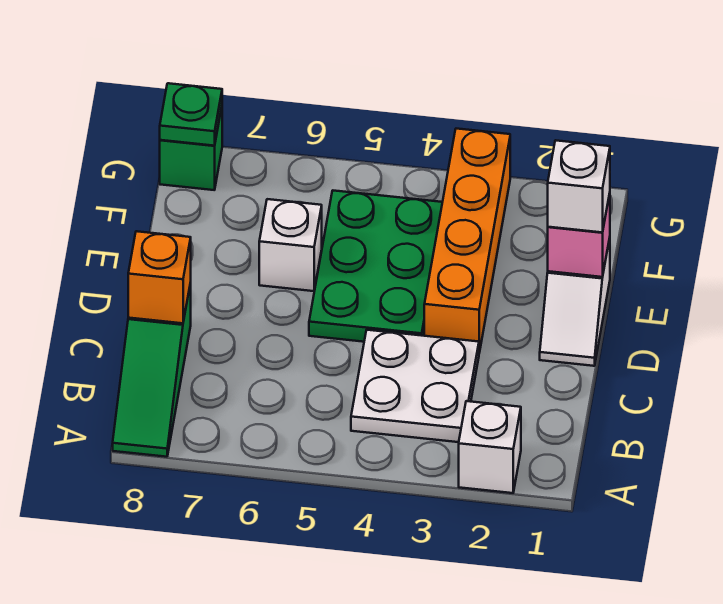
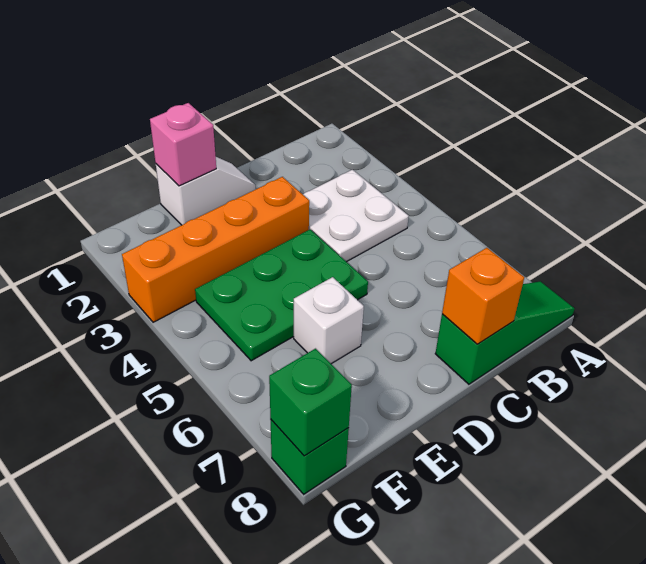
white 1x1 brick [459,401,521,493] -> none
white 1x1 brick [548,140,610,233] -> none
green 1x1 plate [160,83,222,146] -> green 1x1 brick [269,349,352,456]

